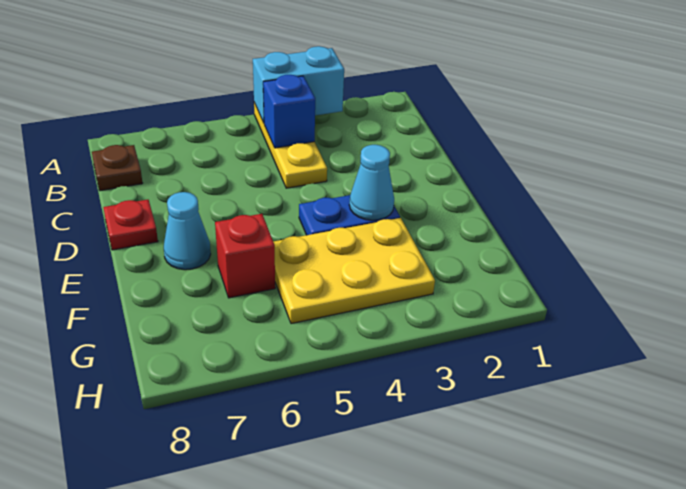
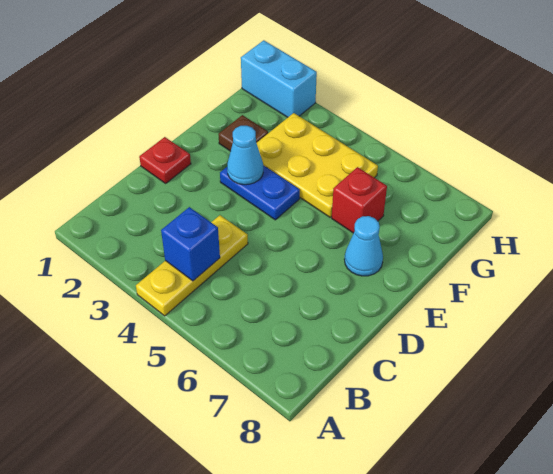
cyan 1x2 brick [253,46,344,123] -> cyan 1x2 brick moved to [241,40,317,117]
brown 1x1 plate [92,145,142,191] -> brown 1x1 plate moved to [218,115,268,151]
red 1x1 plate [103,200,158,250] -> red 1x1 plate moved to [139,137,191,183]

